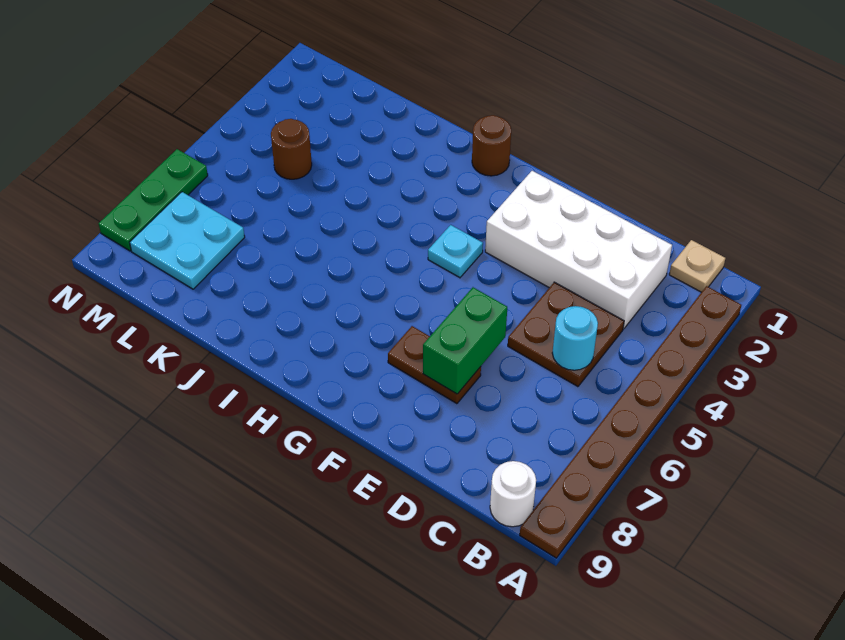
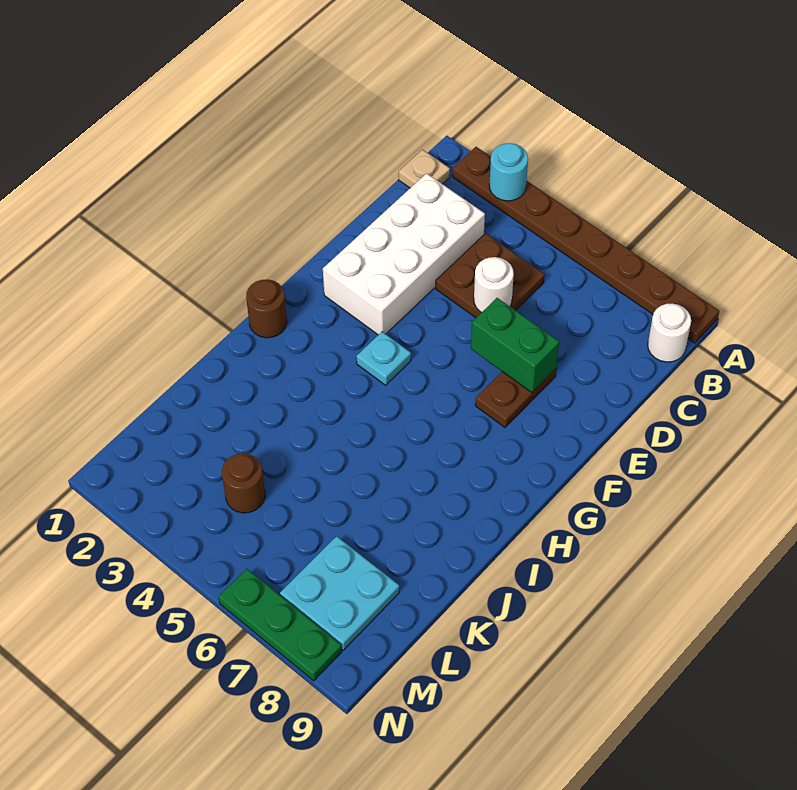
cyan 1x1 round brick [552,306,598,370] -> cyan 1x1 round brick moved to [489,143,528,201]
none -> white 1x1 round brick [474,257,514,312]

